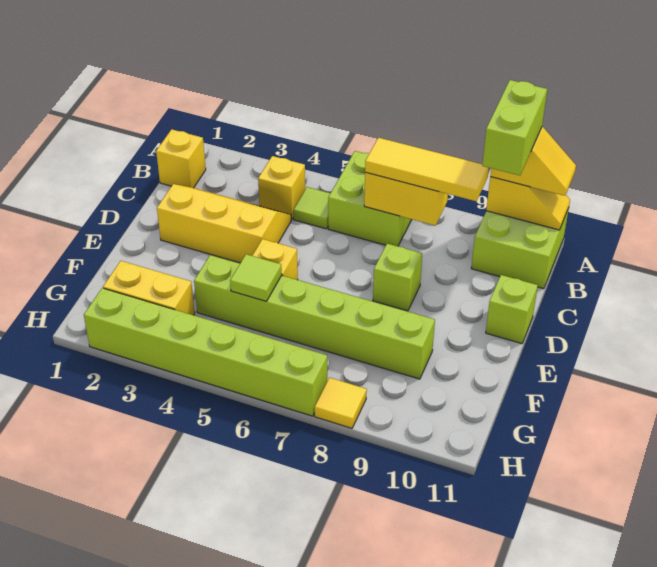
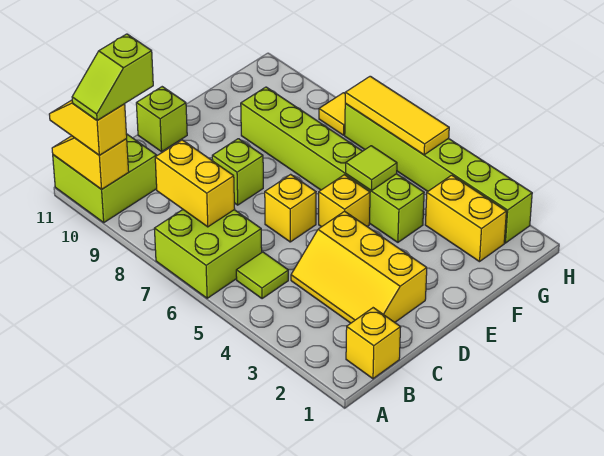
lime 1x2 brick [482,80,547,175] -> lime 1x2 slope [72,34,153,121]
yellow 1x1 brick [258,156,305,219] -> yellow 1x1 brick moved to [265,174,316,242]
yellow 1x3 tile [365,138,489,201] -> yellow 1x3 tile moved to [345,76,449,155]

